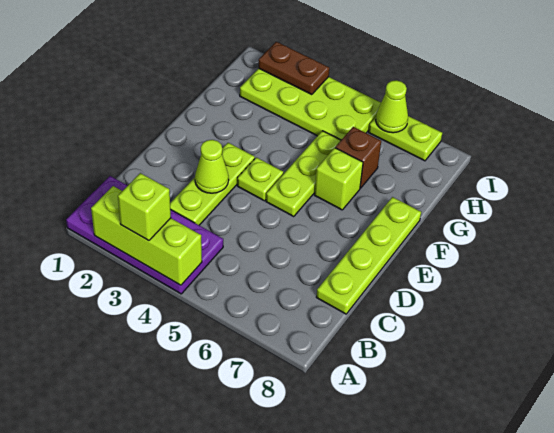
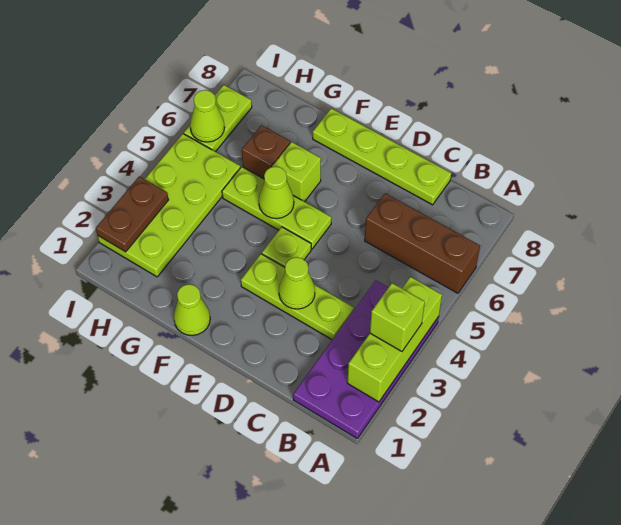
none -> brown 1x3 brick [365,193,480,293]
none -> lime 1x1 cone [174,284,210,335]
none -> lime 1x1 cone [259,167,294,218]

